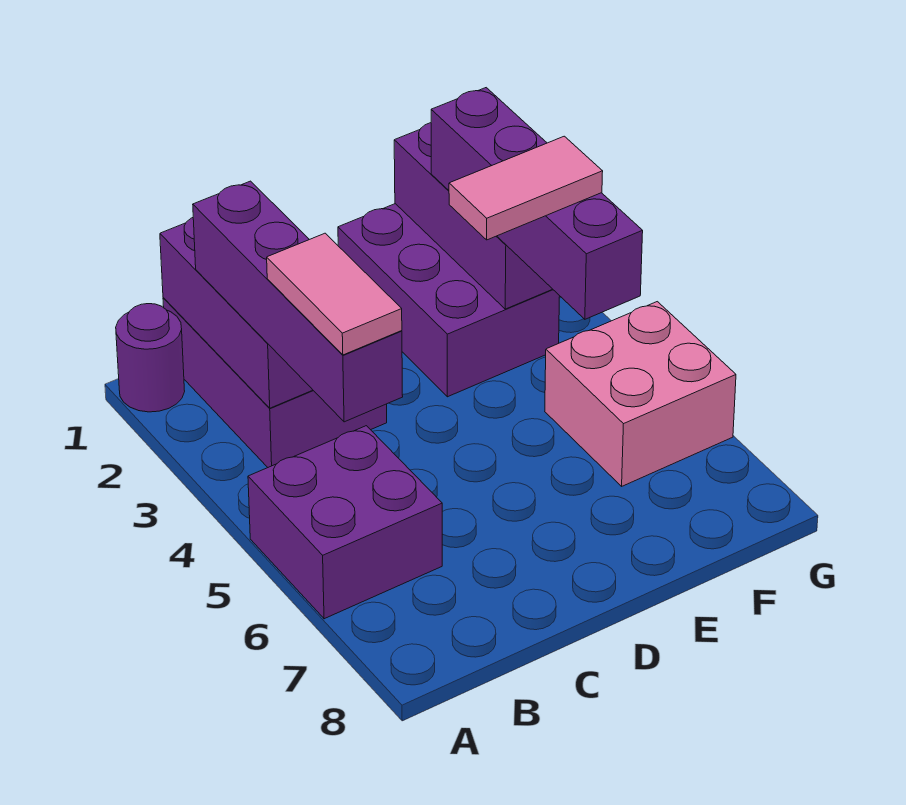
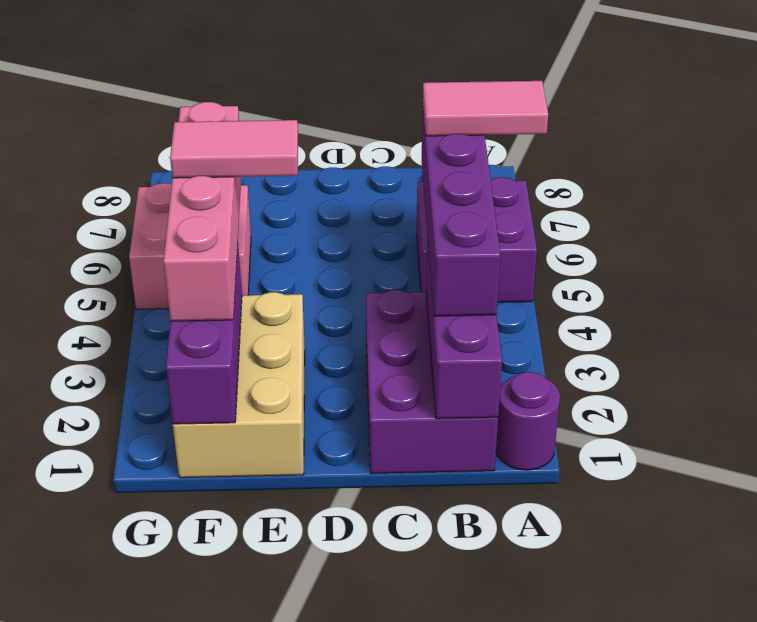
pink 1x2 tile [267,233,402,355] -> pink 1x2 tile turned to [423,81,548,136]
purple 2x3 brick [338,204,560,397] -> tan 2x3 brick [173,292,305,478]
purple 1x4 brick [431,88,643,319] -> pink 1x4 brick [163,102,241,321]

